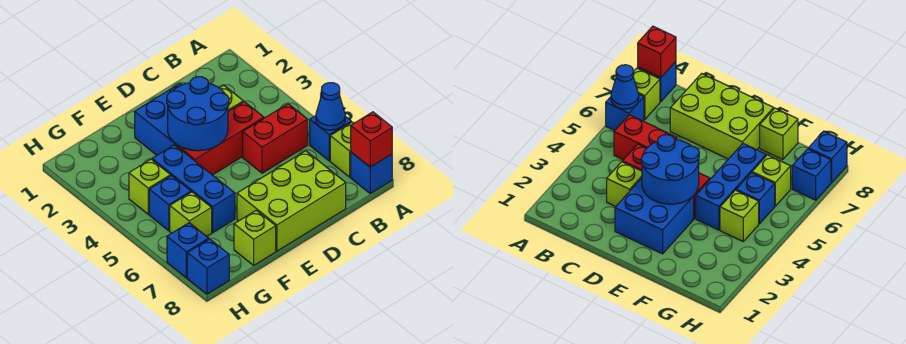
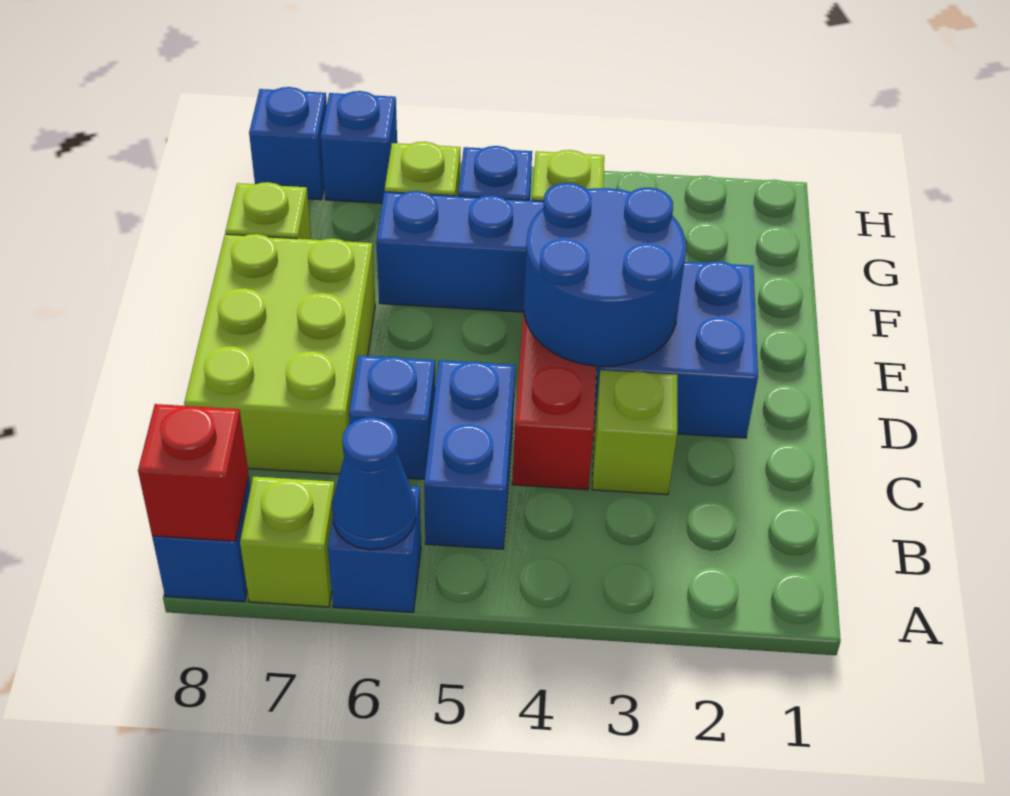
red 1x2 brick [243,104,308,173] -> blue 1x2 brick [424,360,515,549]
none -> blue 1x1 brick [349,355,435,480]

